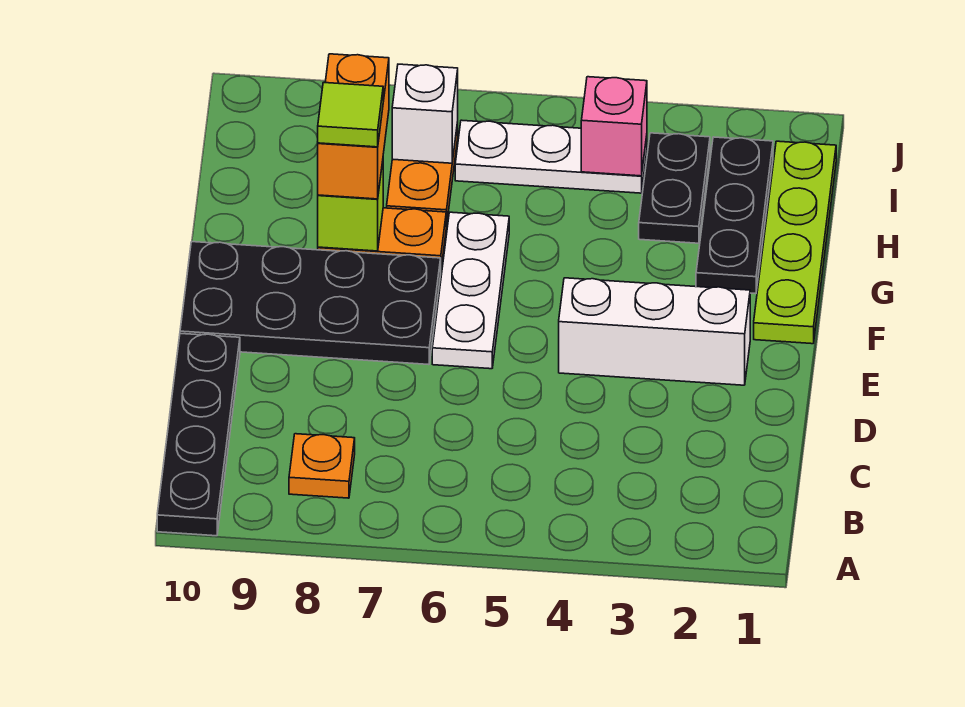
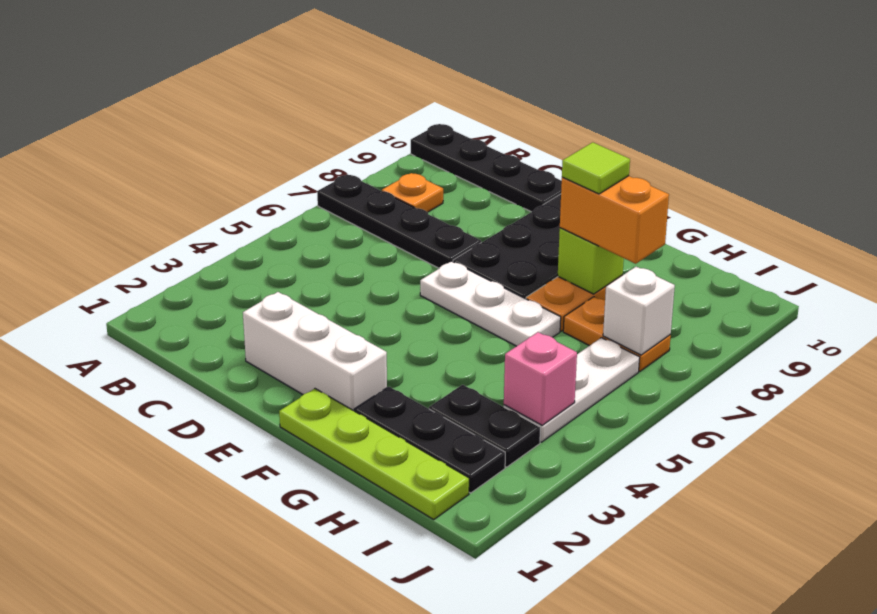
none -> black 1x4 plate [317,174,481,268]
white 1x3 brick [559,278,750,385] -> white 1x3 brick turned to [243,292,387,411]

